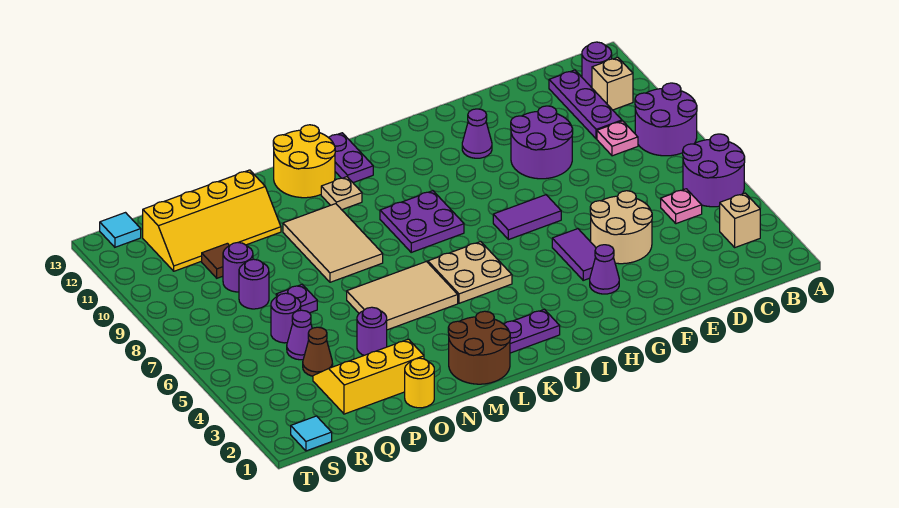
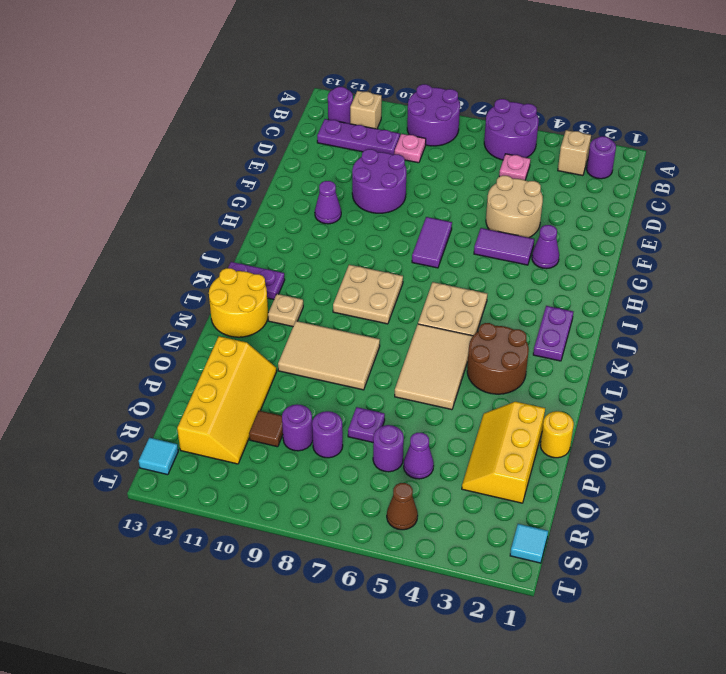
purple 2x2 plate [380,191,464,252] -> tan 2x2 plate [333,265,403,324]
brown 2x2 round brick [448,311,510,384] -> brown 2x2 round brick moved to [467,323,529,394]
purple 1x1 round brick [357,307,387,355] -> purple 1x1 round brick moved to [587,136,616,179]
brown 1x1 cone [303,327,333,376] -> brown 1x1 cone moved to [387,483,418,530]

